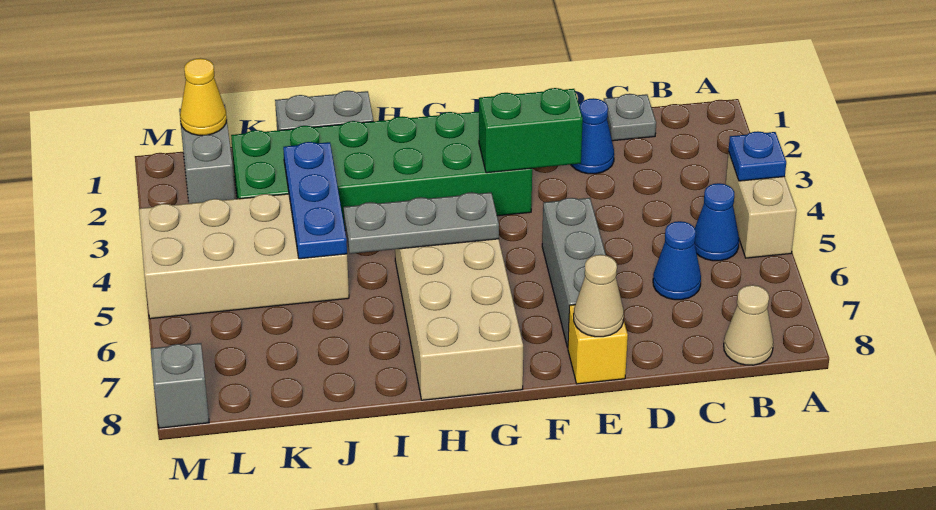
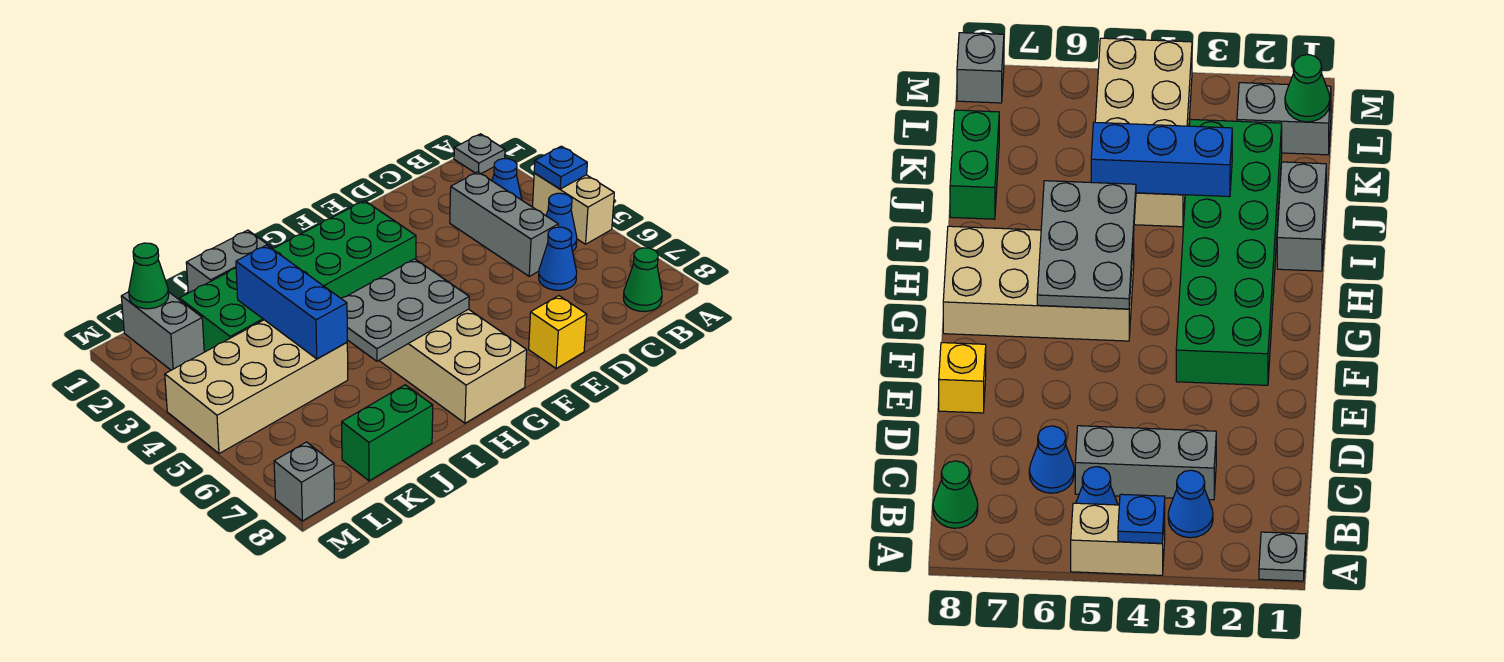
tan 1x1 cone [724,285,773,365] -> green 1x1 cone [623,248,662,312]
grey 1x1 plate [604,94,656,141] -> grey 1x1 plate moved to [454,134,505,174]
blue 1x1 cone [571,98,614,174] -> blue 1x1 cone moved to [492,159,522,200]
green 1x2 brick [479,88,583,173] -> green 1x2 brick moved to [342,385,433,481]
grey 1x3 brick [542,198,606,347] -> grey 1x3 brick moved to [450,172,558,276]
tan 1x1 cone [574,255,624,337] -> none
grey 1x3 plate [344,192,499,254] -> grey 2x3 plate [342,259,469,361]
blue 1x3 plate [283,142,347,259] -> blue 1x3 brick [236,245,347,359]
yellow 1x1 cone [180,58,227,135] -> green 1x1 cone [129,243,169,309]

